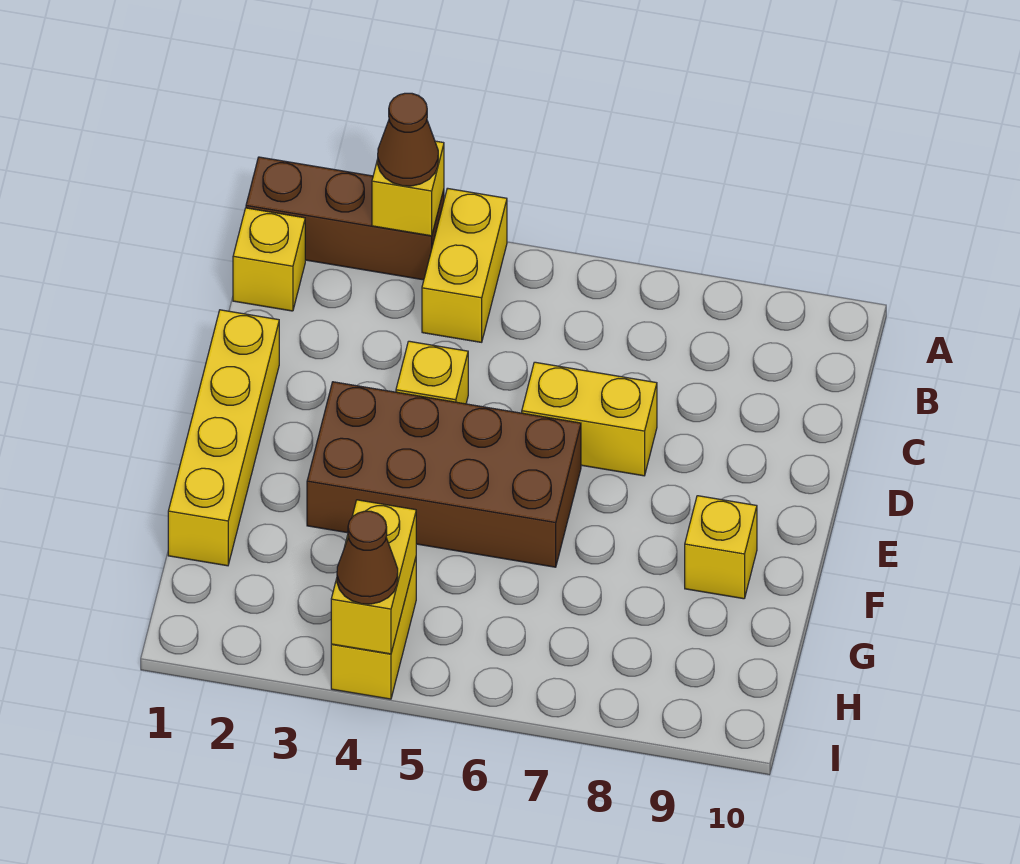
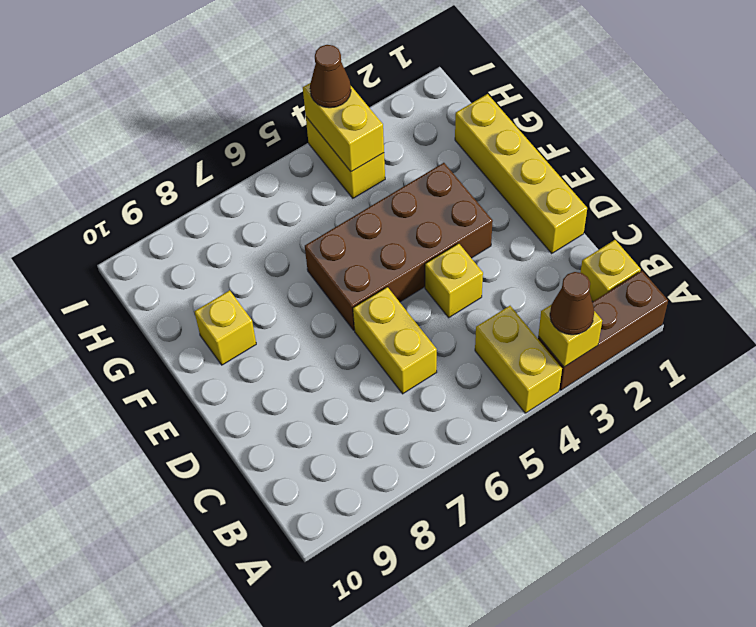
yellow 1x2 brick [522,362,657,476] -> yellow 1x2 brick turned to [353,287,437,394]

